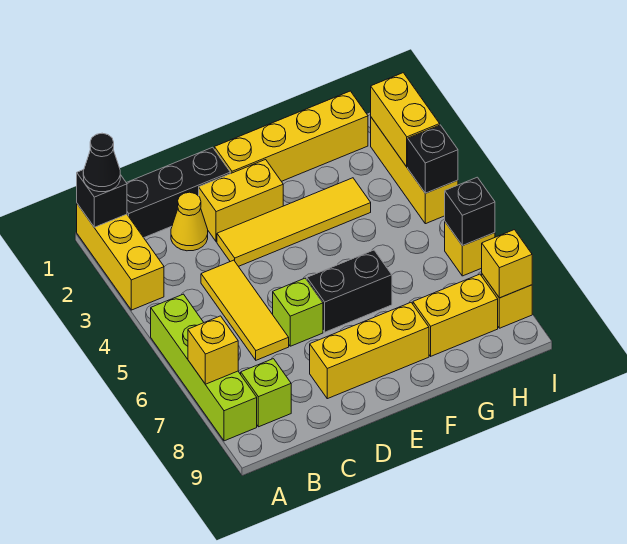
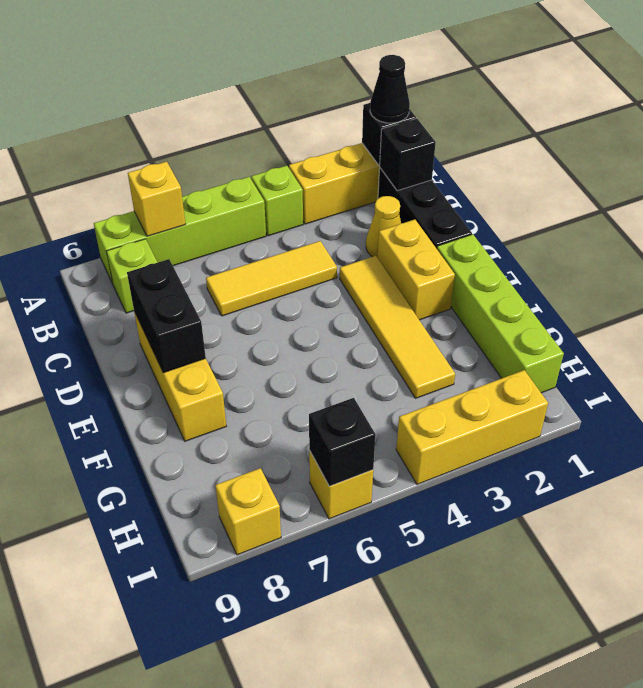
lime 1x1 brick [273,278,323,346] -> lime 1x1 brick moved to [251,166,303,236]
yellow 1x4 brick [214,91,368,181] -> lime 1x4 brick [437,234,564,393]
black 1x2 brick [307,250,392,332] -> black 1x2 brick moved to [127,259,206,373]
yellow 1x2 brick [413,274,498,356] -> none
yellow 1x2 brick [371,73,440,167] -> none
black 1x1 brick [408,125,458,193] -> black 1x1 brick moved to [379,119,436,191]
yellow 1x1 brick [482,230,532,298] -> none

